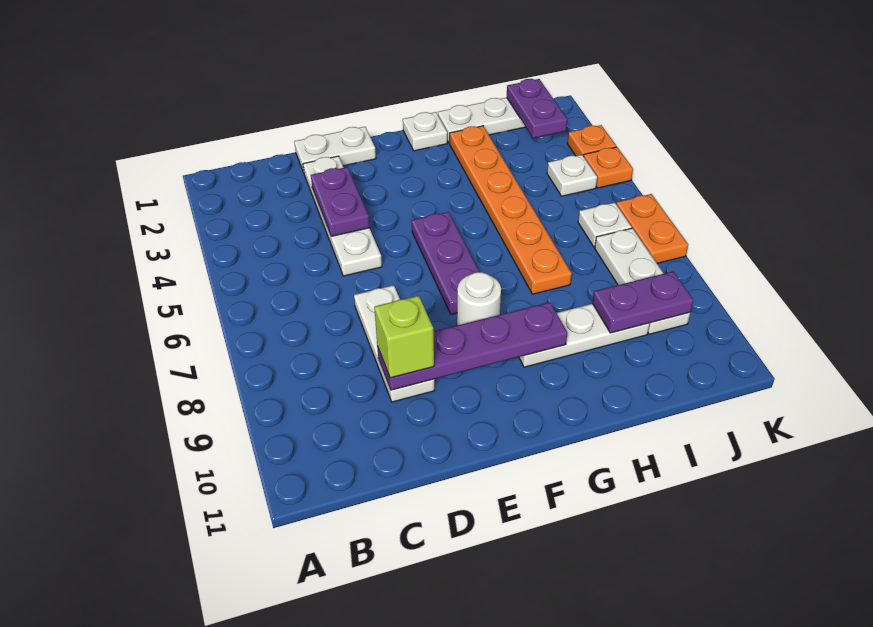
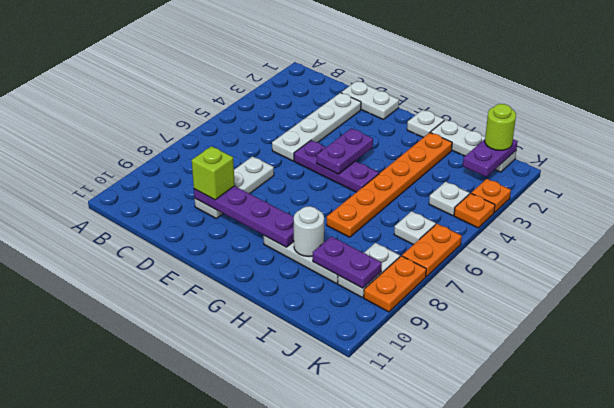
purple 1x2 plate [311,167,370,236] -> purple 1x2 plate moved to [317,128,373,174]
purple 1x3 plate [412,212,479,314] -> purple 1x3 plate turned to [294,140,379,192]
white 1x1 round brick [457,272,501,325] -> white 1x1 round brick moved to [294,206,324,257]
none -> lime 1x1 round brick [485,104,516,150]
white 1x3 plate [595,228,690,334] -> white 1x2 plate [338,243,400,297]
none -> orange 1x2 plate [364,256,426,312]

